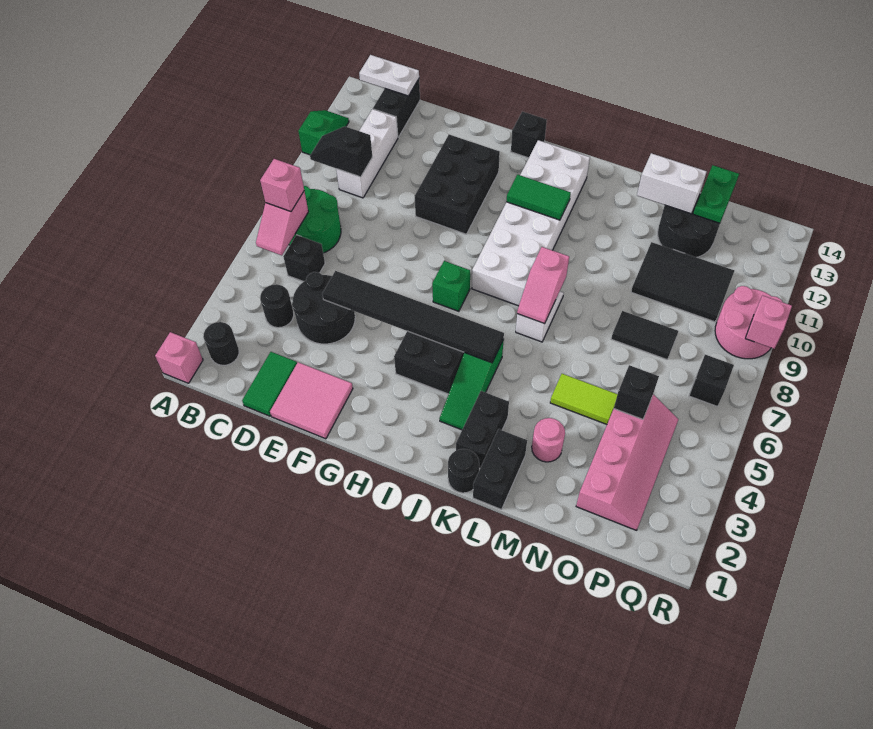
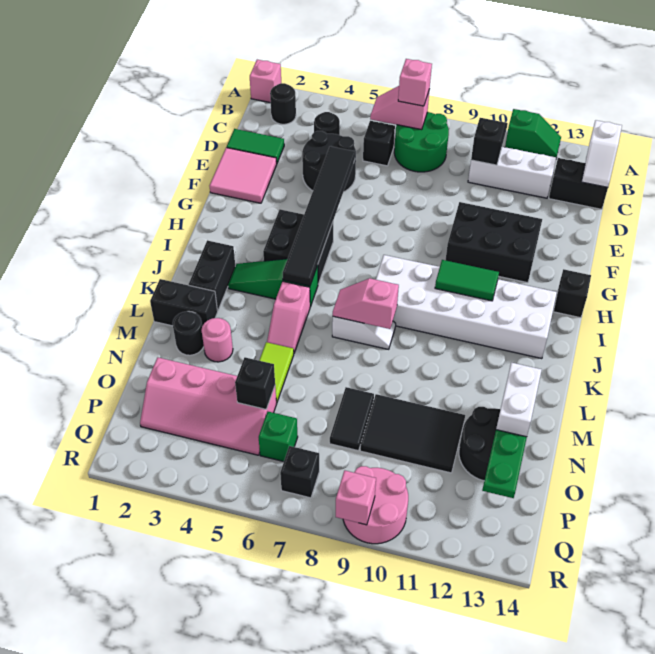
white 1x2 plate [359,55,419,96] -> white 1x2 slope [582,120,622,187]
green 1x1 brick [432,261,470,311] -> green 1x1 brick moved to [259,412,298,462]
green 1x2 tile [507,175,571,220] -> green 1x2 tile turned to [435,260,499,301]
black 1x1 round brick [448,449,479,493] -> black 1x1 round brick moved to [173,311,204,355]
black 1x2 brick [456,391,509,468] -> black 1x2 brick turned to [189,240,235,311]
none -> pink 1x2 slope [267,281,310,353]
black 2x3 tile [631,242,734,322] -> black 2x3 tile turned to [360,394,465,473]
green 1x2 plate [693,165,739,223] -> green 1x2 plate turned to [482,430,527,498]

